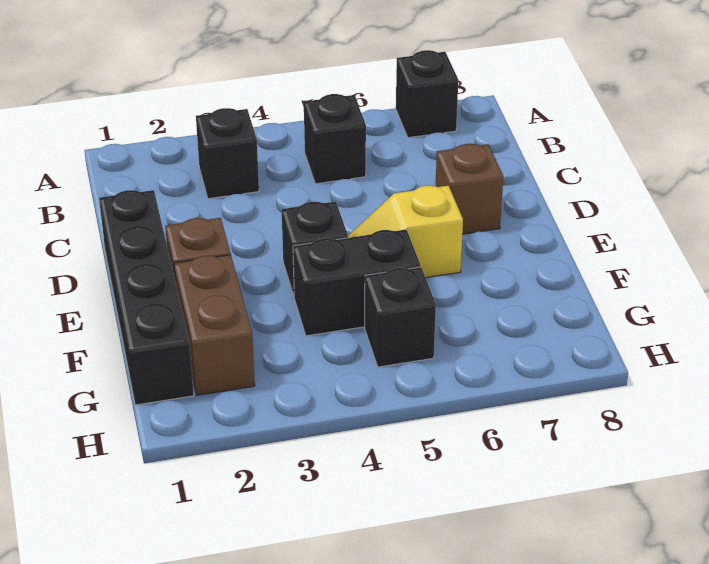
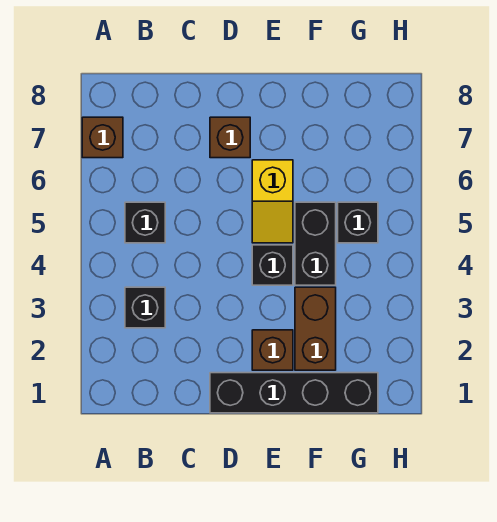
black 1x1 brick [396,50,458,138] -> brown 1x1 brick [82,117,123,158]
brown 1x2 brick [174,255,255,395] -> brown 1x2 brick turned to [295,287,336,370]

